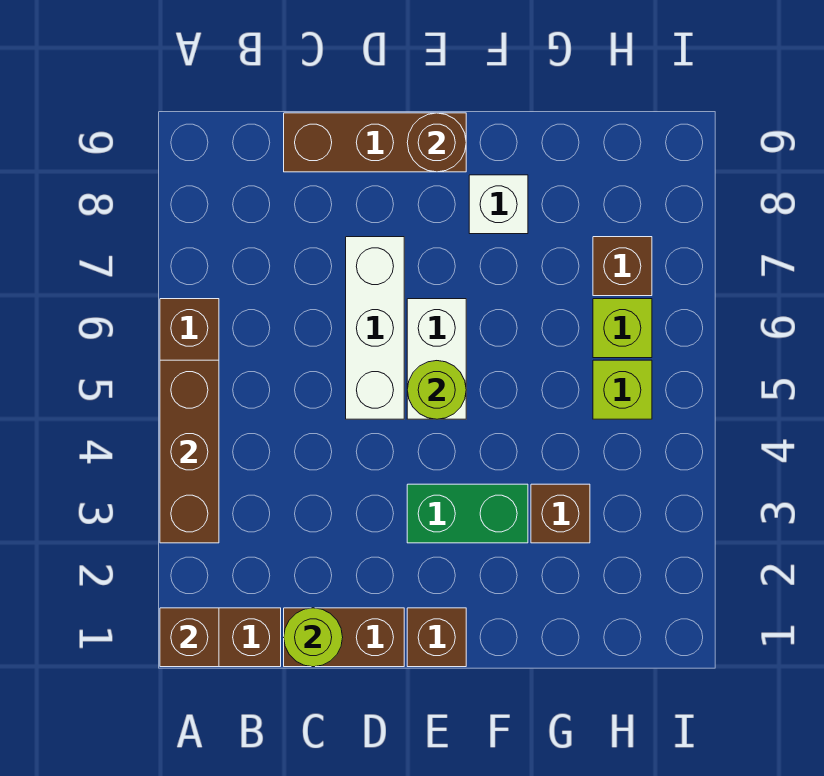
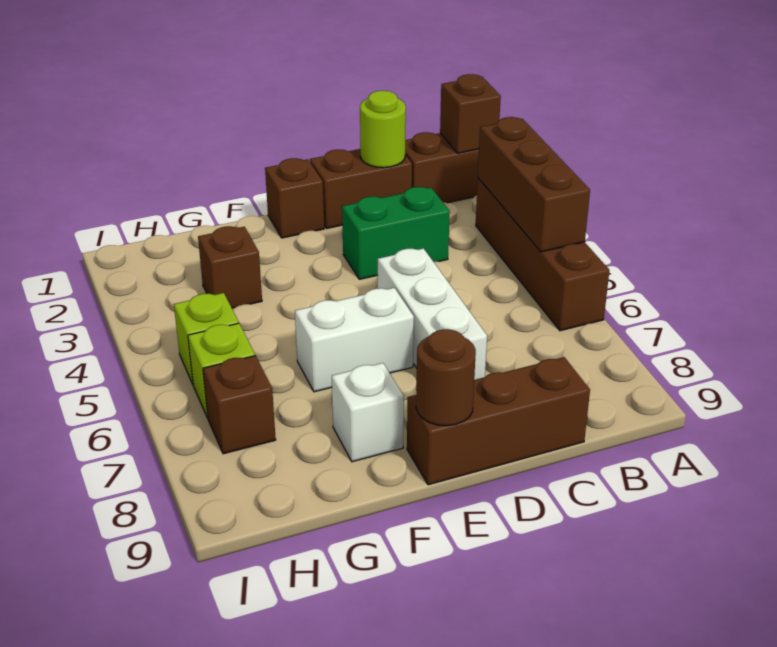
green 1x2 brick [407,484,528,543] -> green 1x2 brick moved to [342,187,450,279]
white 1x2 brick [407,299,466,419] -> white 1x2 brick turned to [295,288,414,392]
lime 1x1 round brick [407,361,466,419] -> none

